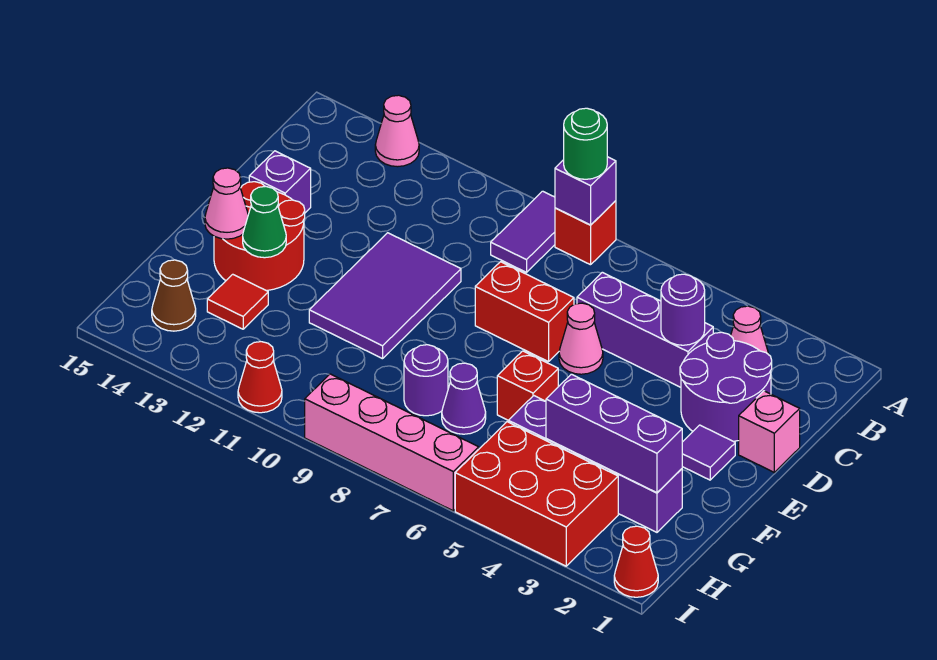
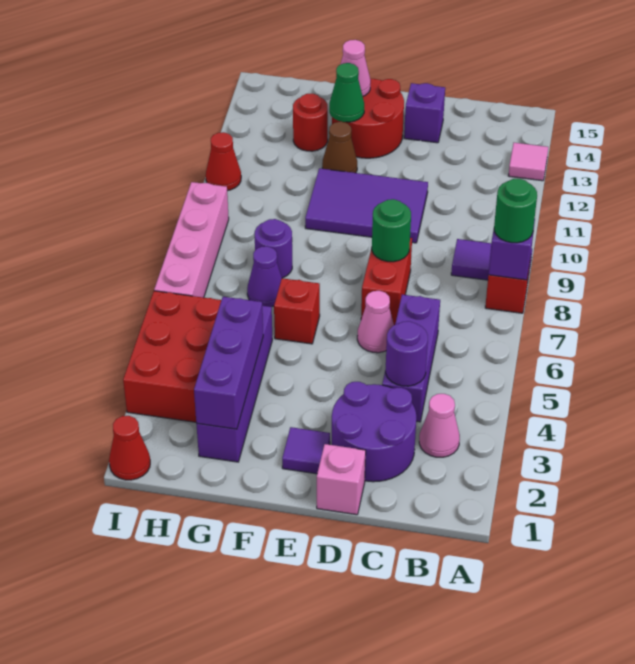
pink 1x1 cone [375,95,419,167] -> pink 1x1 tile [508,143,548,181]
none -> green 1x1 round brick [372,199,411,262]
red 1x1 tile [207,274,268,329] -> red 1x1 round brick [293,93,328,151]
brown 1x1 cone [152,260,196,331] -> brown 1x1 cone moved to [322,122,357,173]

